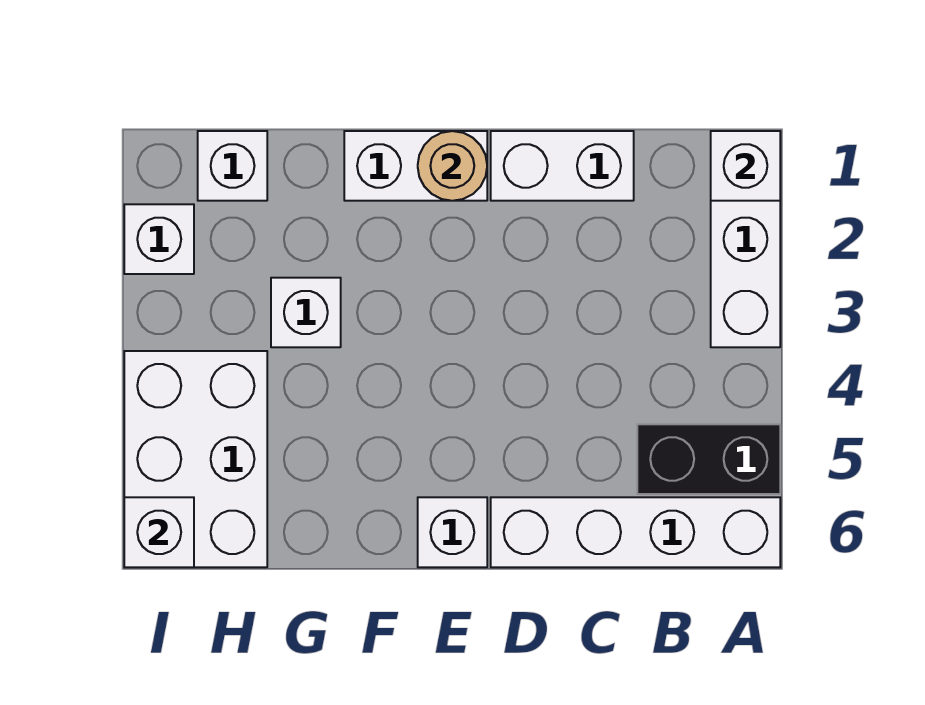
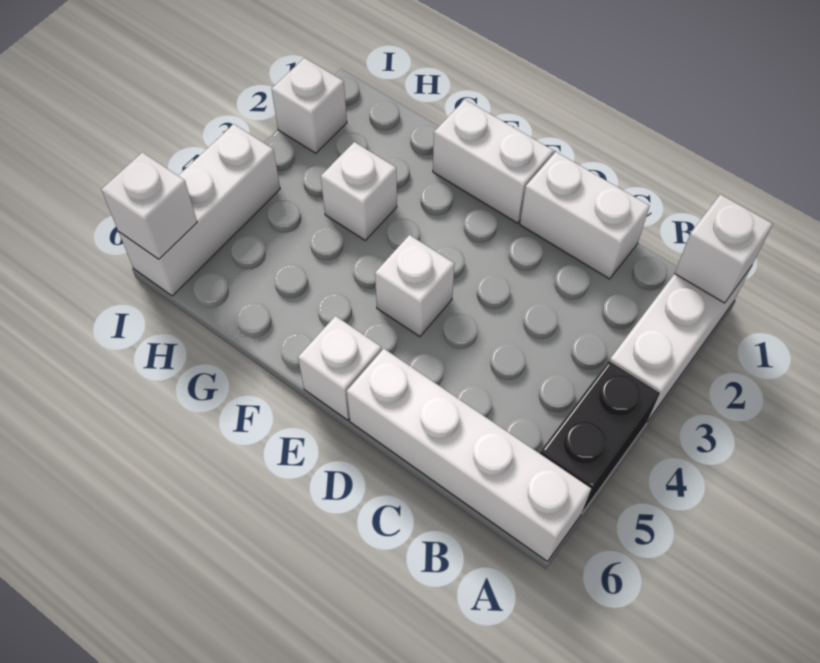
black 1x2 brick [637,424,780,494] -> black 1x2 brick turned to [540,361,660,513]
tan 1x1 round brick [418,131,487,201] -> none
white 1x1 brick [198,131,267,201] -> white 1x1 brick moved to [375,235,454,337]
white 2x3 brick [124,351,267,567] -> white 1x3 brick [119,124,280,296]

